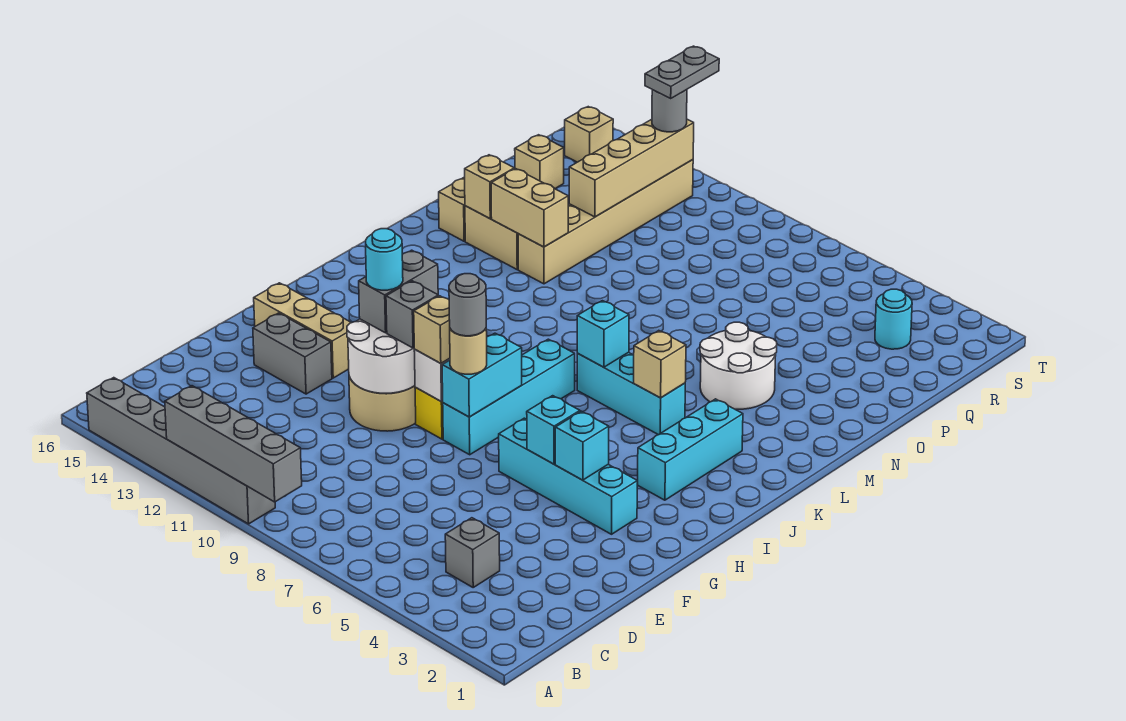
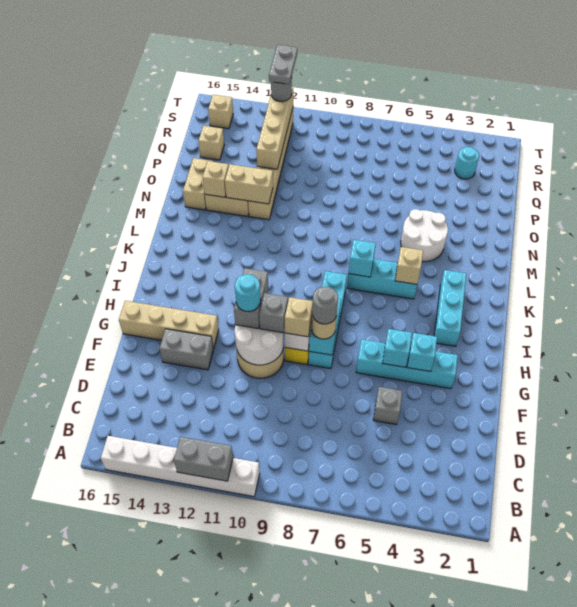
grey 1x4 brick [165,386,302,502] -> grey 1x2 brick [174,437,233,481]
grey 1x6 brick [87,378,275,524] -> white 1x6 brick [101,436,260,497]
grey 1x1 brick [445,518,500,587] -> grey 1x1 brick moved to [373,387,403,424]
tan 1x3 brick [254,283,351,378] -> tan 1x4 brick [119,301,219,349]

